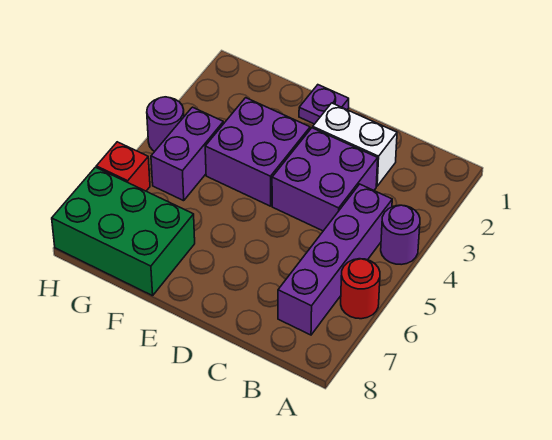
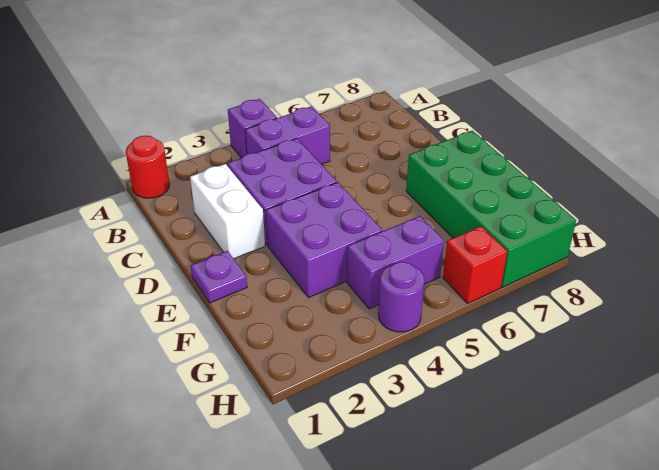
purple 1x1 round brick [381,205,420,265] -> purple 1x1 brick [228,99,277,158]
red 1x1 round brick [341,259,380,319] -> red 1x1 round brick moved to [126,136,170,198]
purple 1x4 brick [278,184,392,335] -> purple 1x2 brick [245,106,330,164]
green 2x3 brick [52,167,195,296] -> green 2x4 brick [406,131,576,287]

